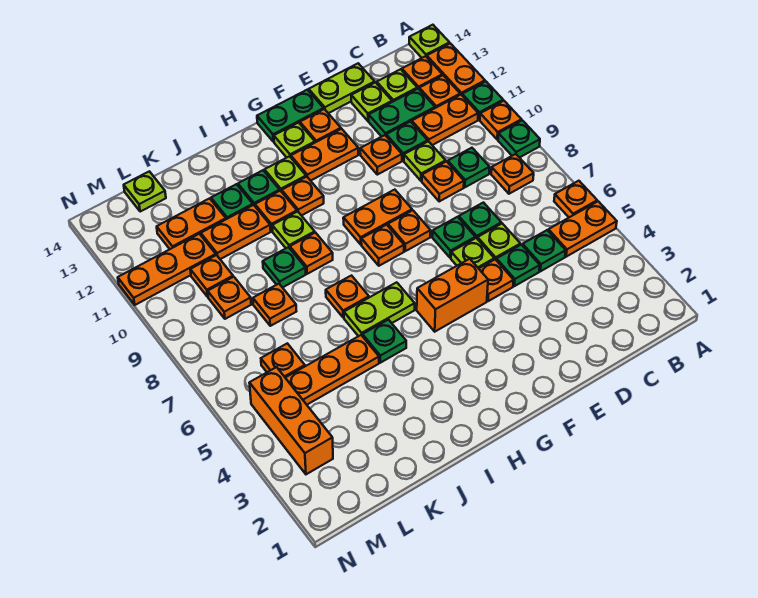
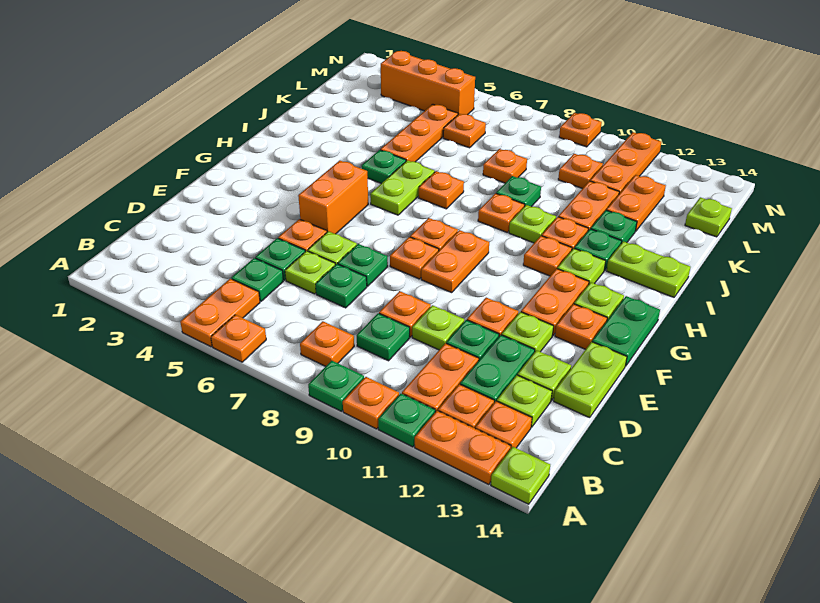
none -> lime 1x1 plate [502,312,554,353]
none -> lime 1x2 plate [607,241,691,297]
orange 1x1 plate [208,277,251,319] -> orange 1x1 plate moved to [559,113,602,147]

